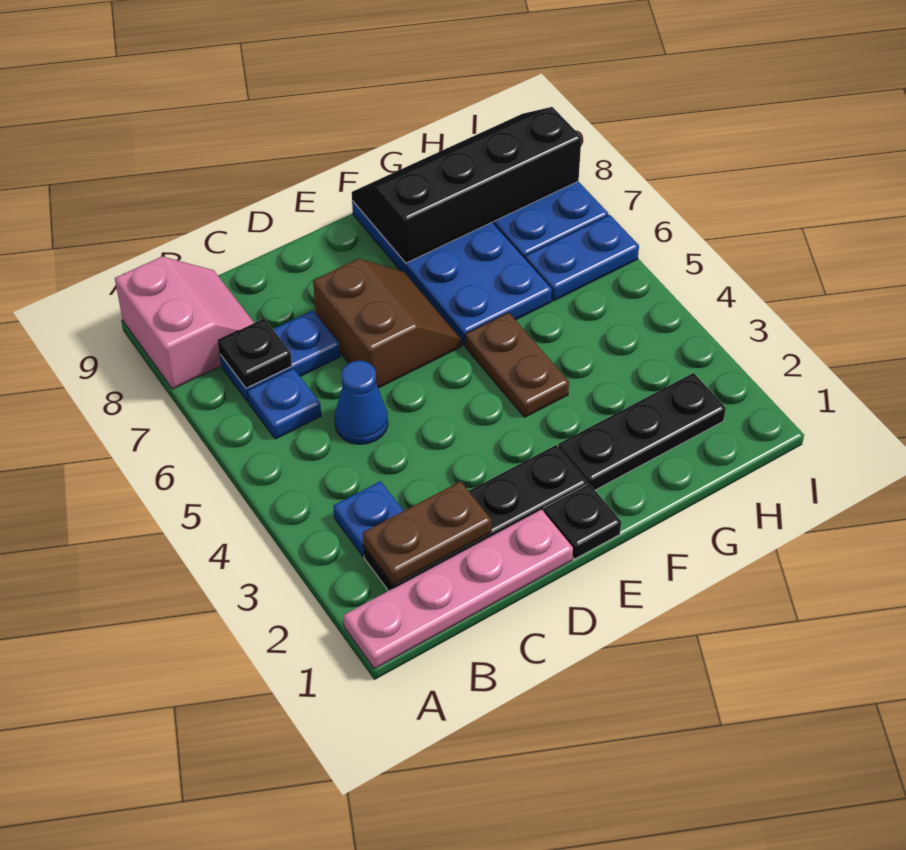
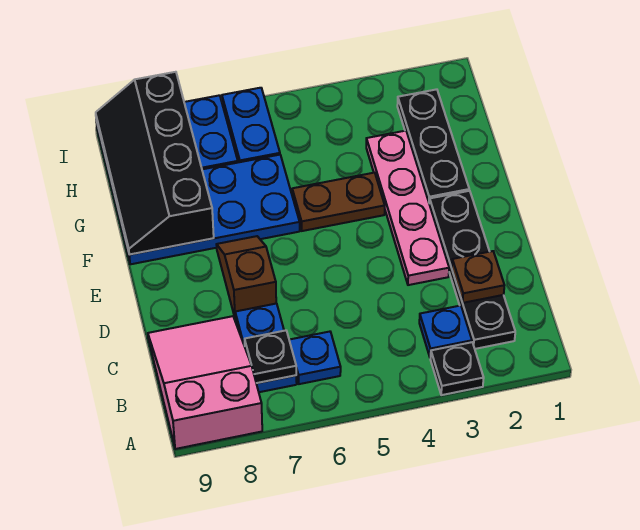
pink 1x4 plate [343,509,573,669] -> pink 1x4 plate moved to [366,131,449,285]
pink 2x2 slope [115,256,254,389] -> pink 2x3 slope [148,316,262,449]
brown 1x2 plate [363,481,491,585] -> brown 1x1 plate [452,251,504,303]
blue 1x1 cone [335,361,388,444] -> none
brown 2x2 slope [313,259,462,388] -> brown 1x2 slope [216,236,276,317]
black 1x1 plate [543,484,621,559] -> black 1x1 plate moved to [430,342,484,395]

